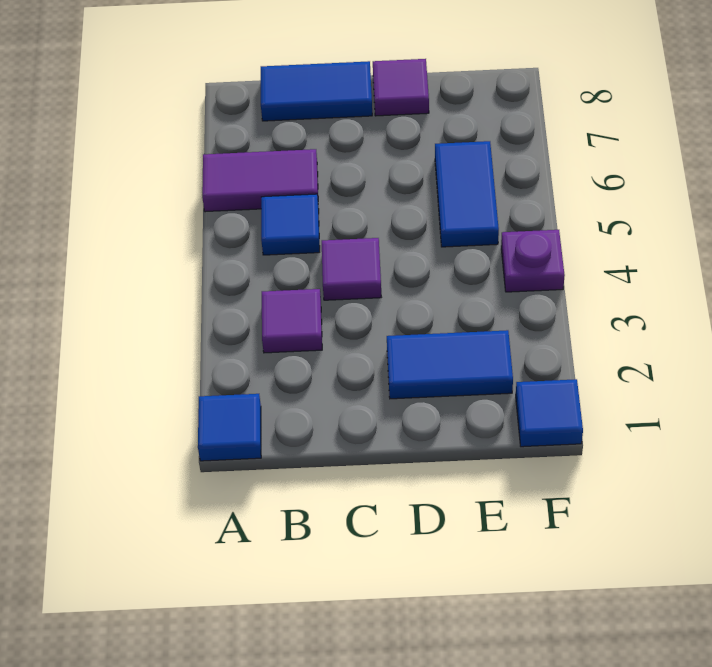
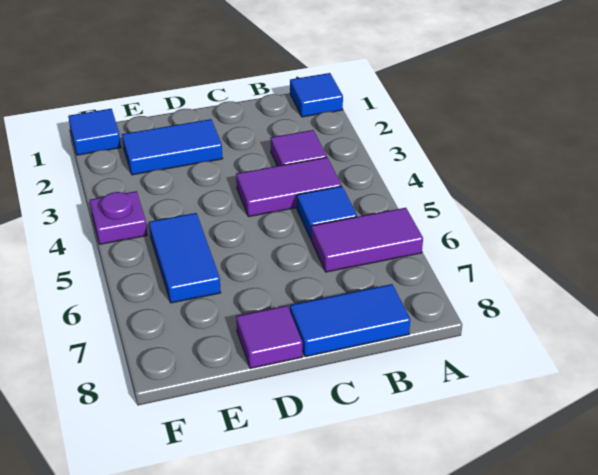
purple 1x1 tile [322,238,381,300] -> purple 1x2 tile [236,157,341,217]

